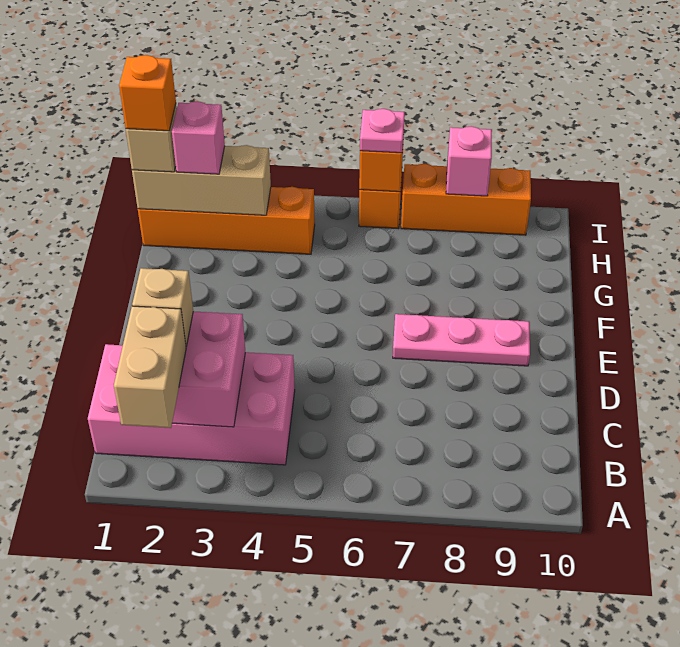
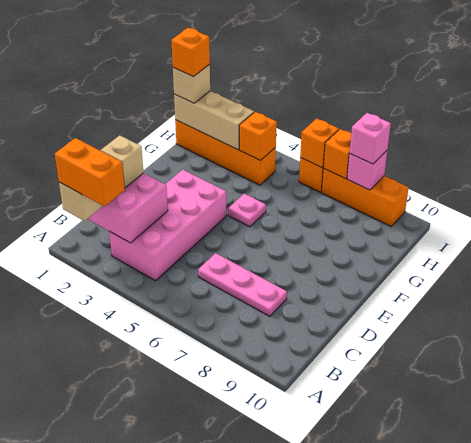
none -> orange 1x2 brick [55,138,125,206]
pink 2x4 brick [88,344,295,465] -> pink 2x4 brick turned to [109,170,227,281]
pink 1x3 plate [393,314,530,366] -> pink 1x3 plate moved to [198,253,287,316]
pink 1x1 brick [172,101,225,174] -> pink 1x1 brick moved to [350,113,391,164]
none -> orange 1x1 brick [239,112,277,160]
pink 1x1 plate [360,109,405,153] -> pink 1x1 plate moved to [228,194,266,227]
none -> orange 1x1 brick [323,129,351,179]

